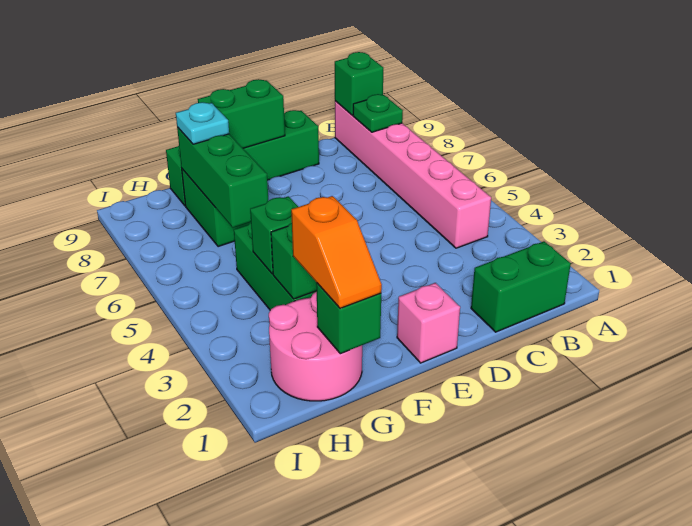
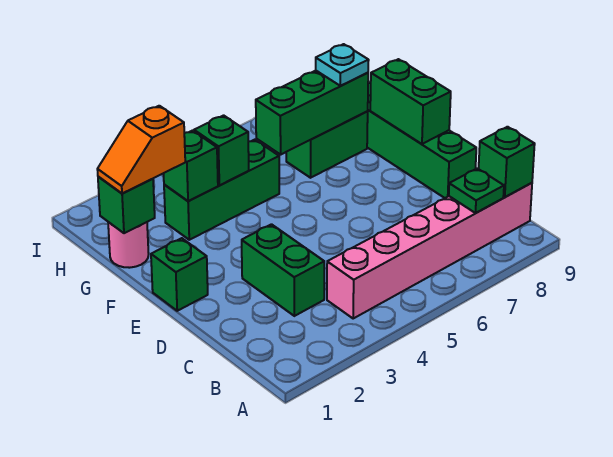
green 1x2 brick [471,241,571,332] -> green 1x2 brick moved to [242,224,324,316]
pink 1x1 brick [397,283,460,363] -> green 1x1 brick [151,238,208,311]
pink 2x2 round brick [269,292,362,401] -> pink 1x1 round brick [108,222,149,268]

